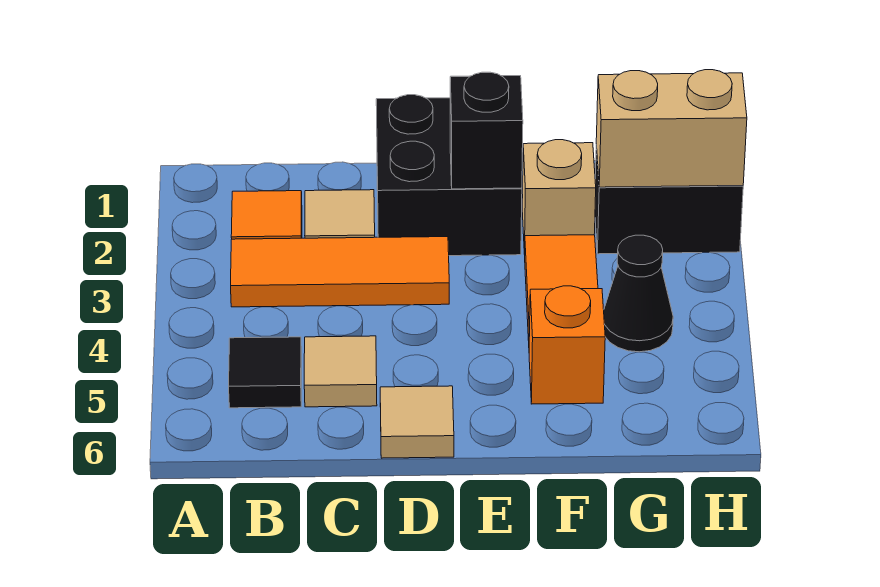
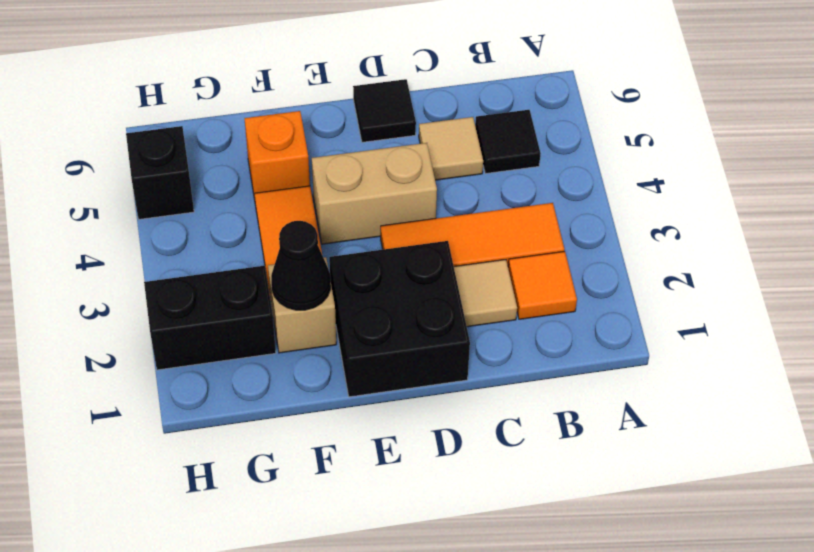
tan 1x1 tile [380,386,454,458] -> black 1x1 tile [353,79,416,142]
black 1x1 brick [450,72,523,189] -> black 1x1 brick moved to [126,126,194,219]
tan 1x2 brick [596,70,747,187] -> tan 1x2 brick moved to [312,143,437,244]
black 1x1 cone [604,235,673,352] -> black 1x1 cone moved to [271,221,331,310]

